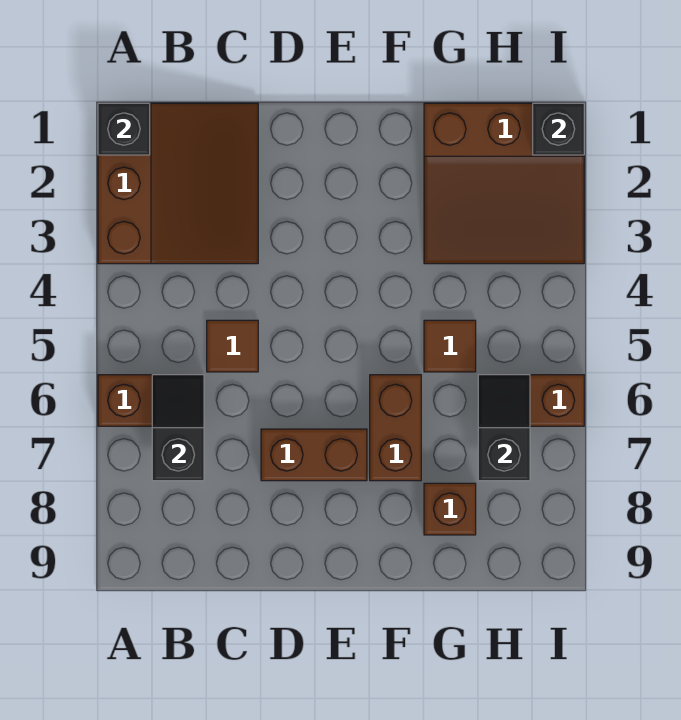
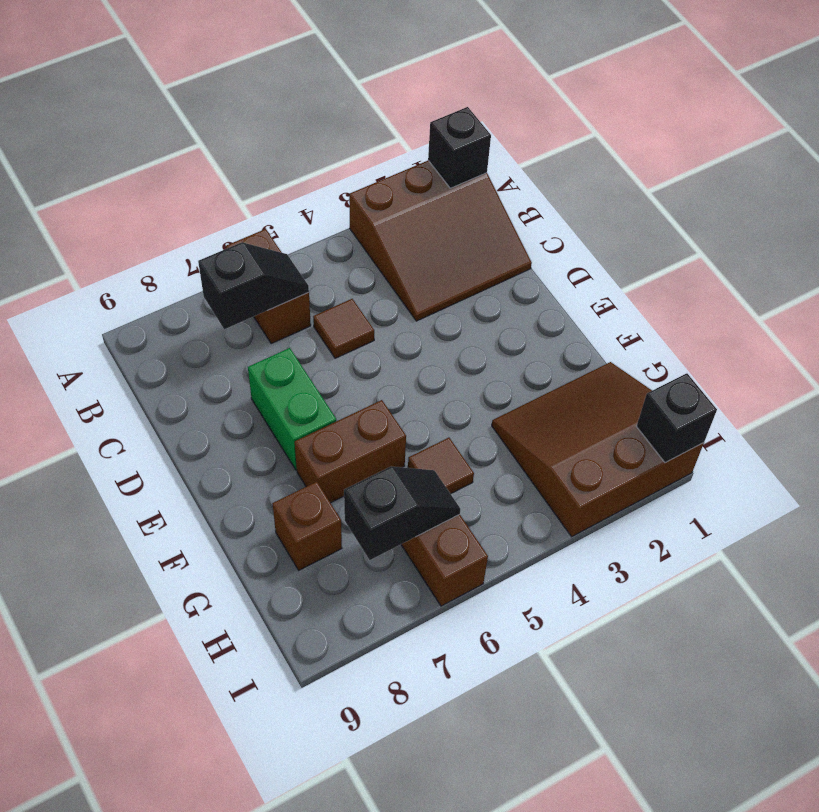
brown 1x2 brick [261,429,367,481] -> green 1x2 brick [248,348,336,470]
brown 3x3 slope [424,103,584,264] -> brown 3x3 slope turned to [492,362,704,537]

